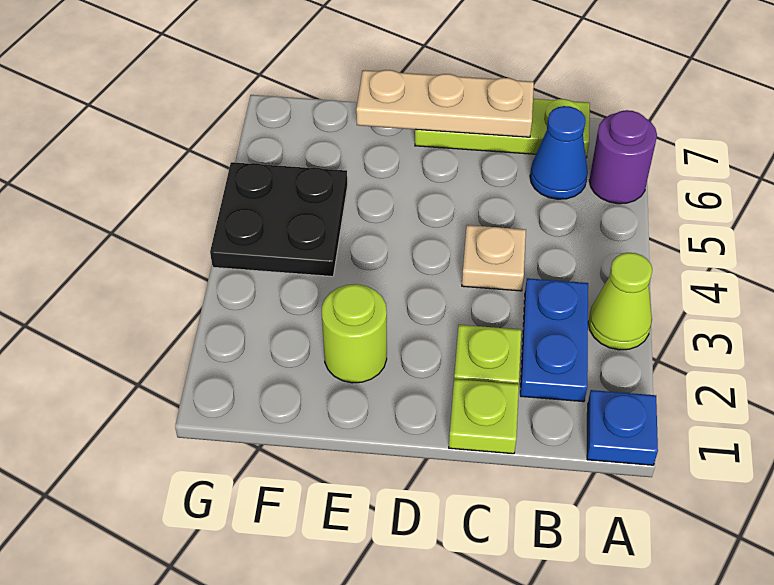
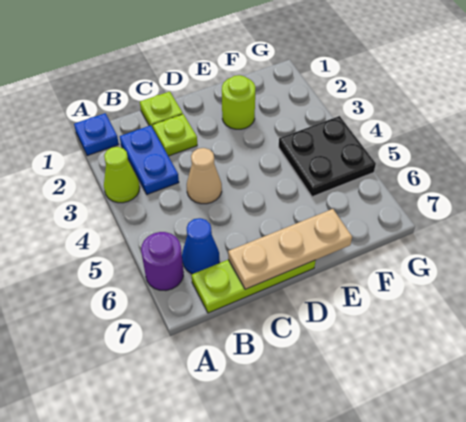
tan 1x1 plate [462,225,526,291] -> tan 1x1 cone [187,148,222,204]

